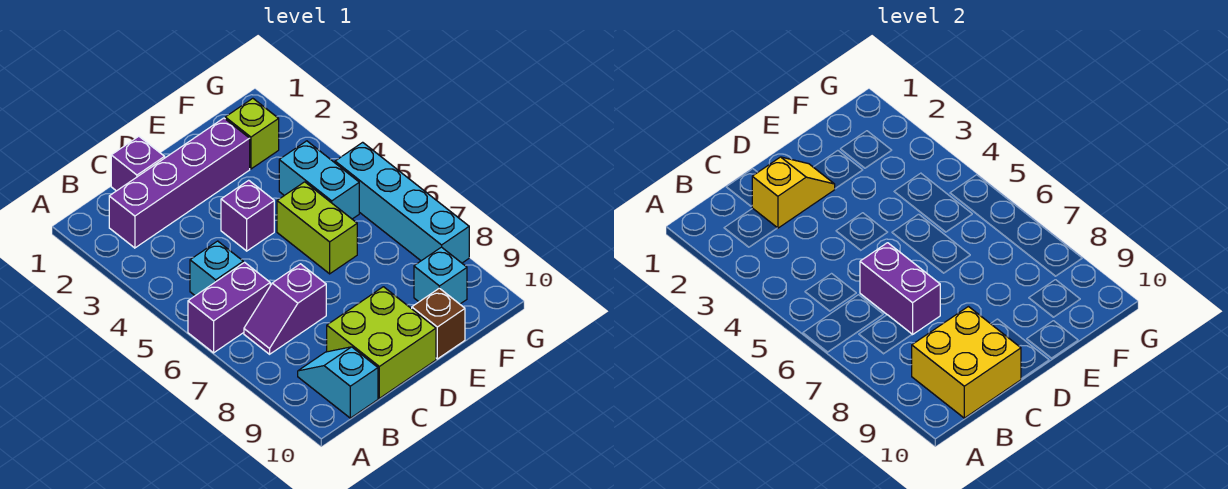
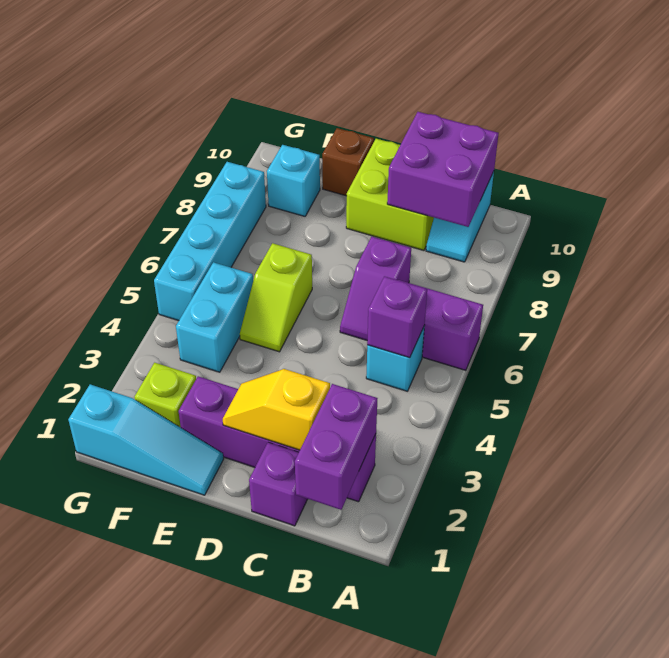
purple 1x2 slope [244,264,326,354] -> purple 1x2 slope turned to [340,237,411,340]
yellow 2x2 brick [912,306,1021,418] -> purple 2x2 brick [387,112,499,227]
purple 1x2 brick [860,243,940,335] -> purple 1x2 brick moved to [295,384,377,510]
purple 1x1 brick [221,180,274,251] -> purple 1x1 brick moved to [367,276,427,358]
none -> cyan 1x3 slope [68,384,224,495]
lime 1x2 brick [277,182,357,274] -> lime 1x2 slope [240,243,312,352]

